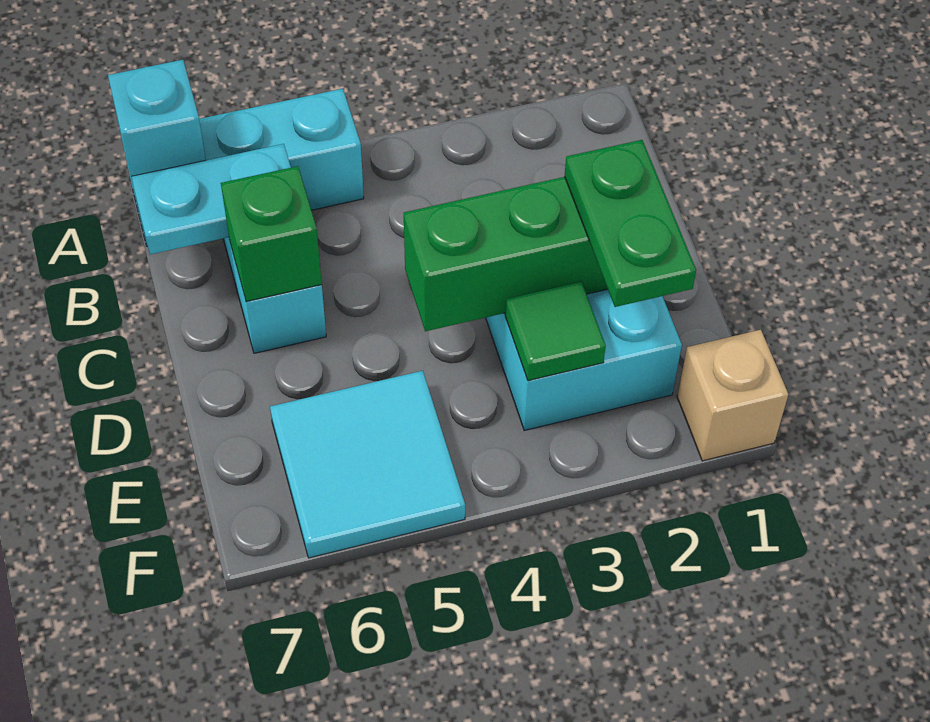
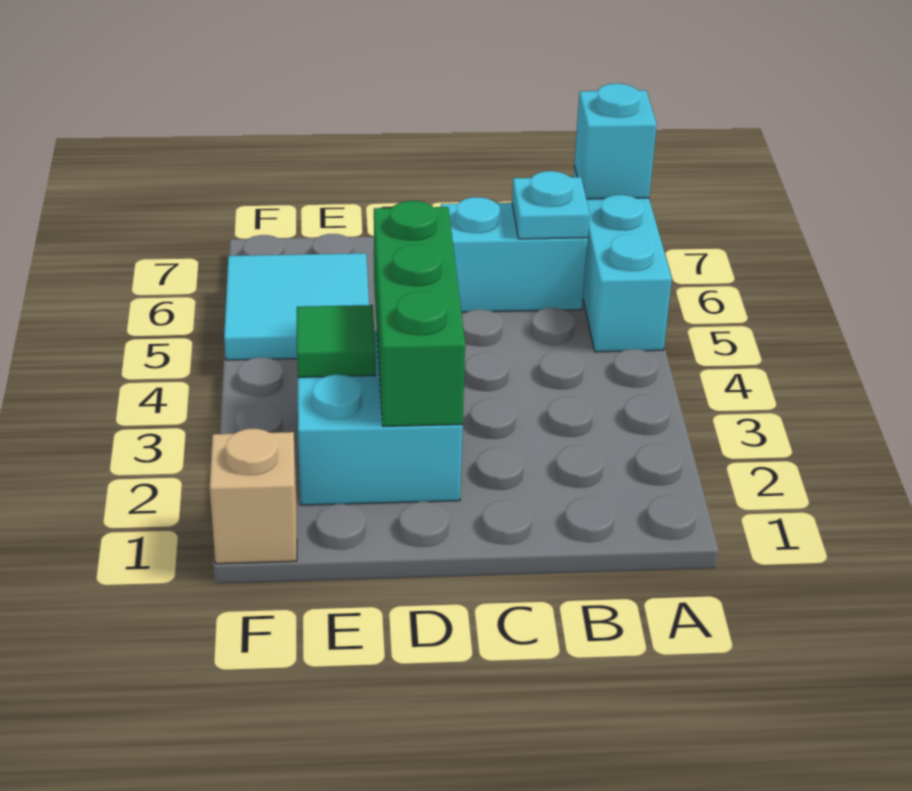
cyan 1x2 plate [131,144,291,254] -> cyan 1x1 plate [512,171,590,239]
green 1x1 brick [221,166,322,302] -> none
green 1x2 plate [565,140,696,307] -> none

